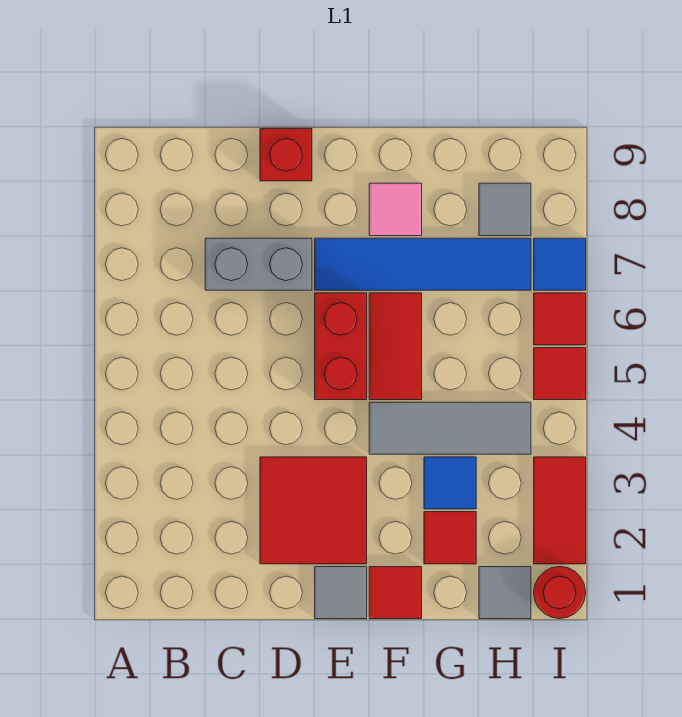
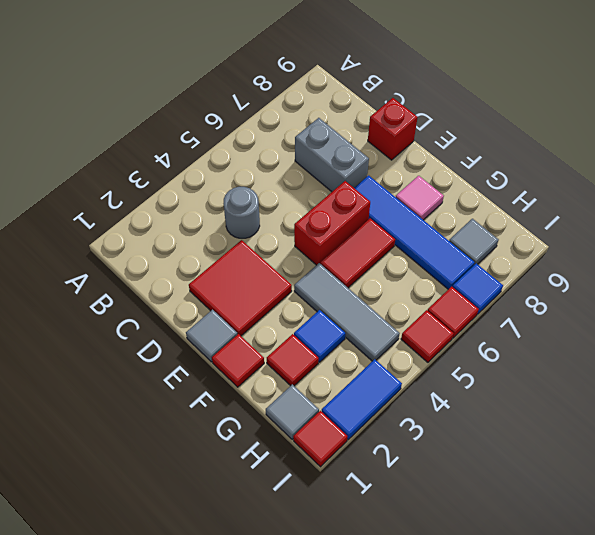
none -> grey 1x1 round brick [223,187,260,238]
red 1x1 round brick [534,567,586,619] -> red 1x1 tile [293,411,348,467]
red 1x2 tile [534,457,586,564] -> blue 1x2 tile [322,359,402,440]

